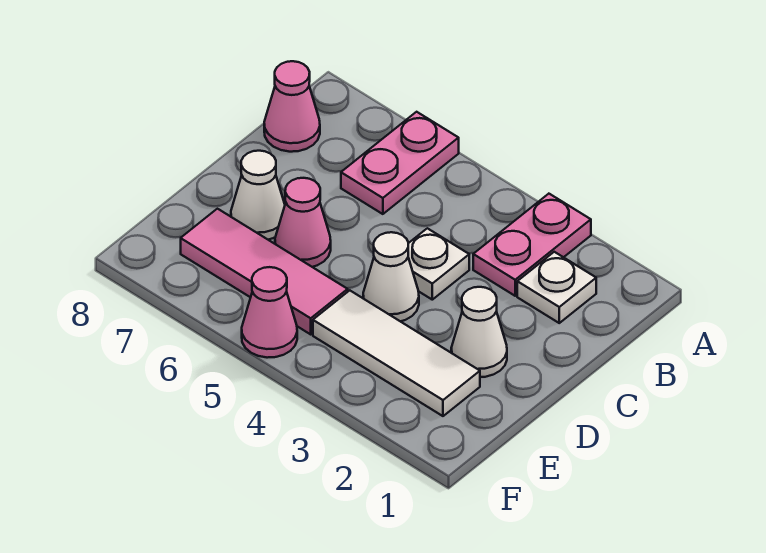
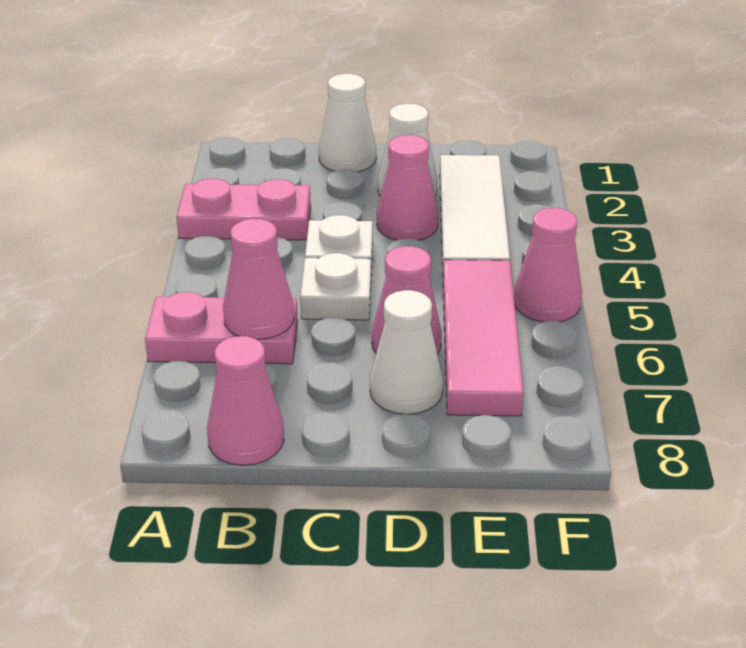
white 1x1 plate [517,252,596,323] -> white 1x1 plate moved to [300,253,371,320]
none -> pink 1x1 cone [223,219,294,340]
none -> pink 1x1 cone [377,135,438,240]
white 1x1 cone [363,232,419,321] -> white 1x1 cone moved to [319,74,376,172]

